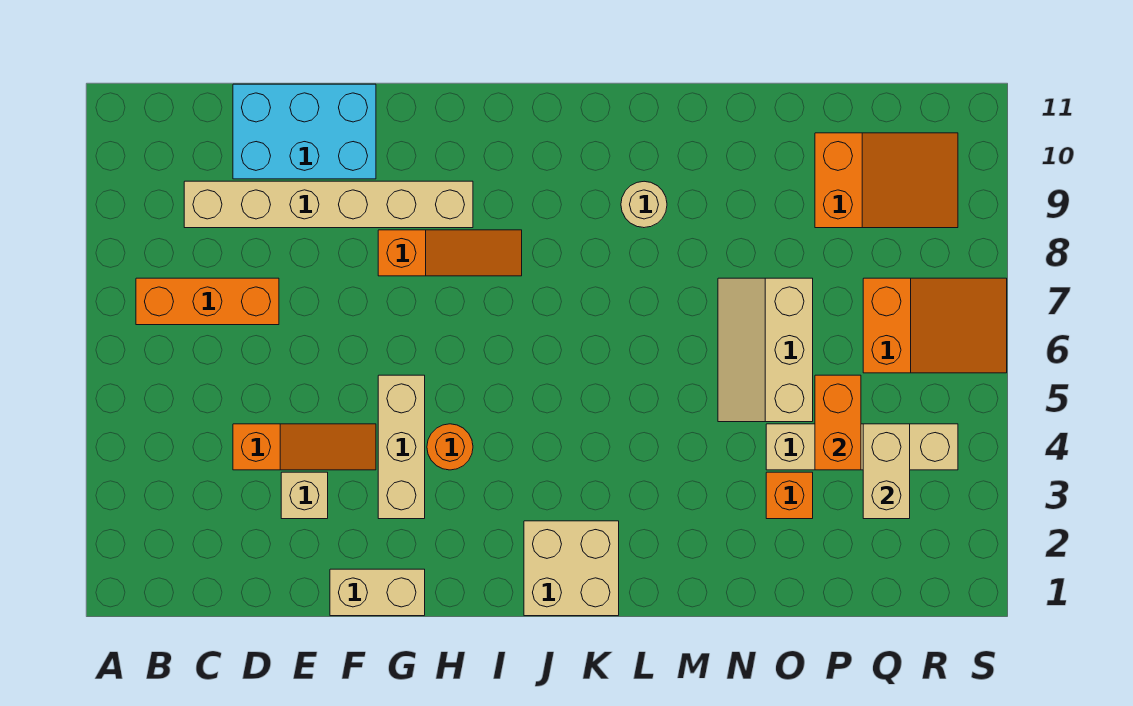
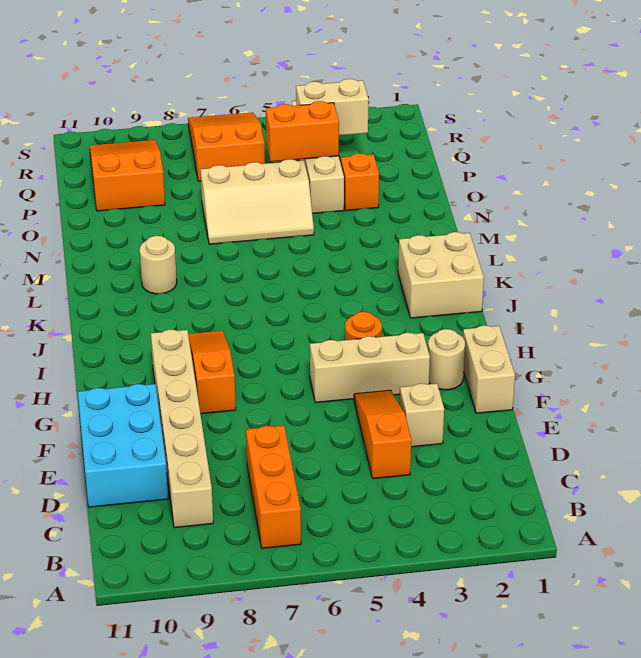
none -> tan 1x1 round brick [428,329,465,390]

